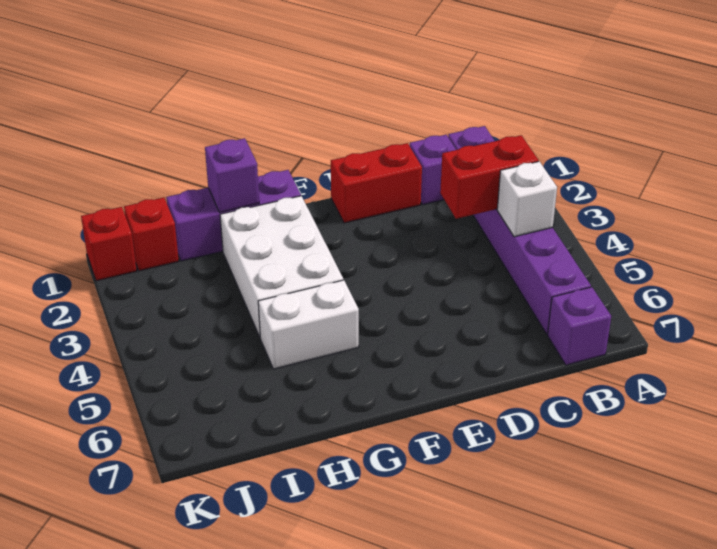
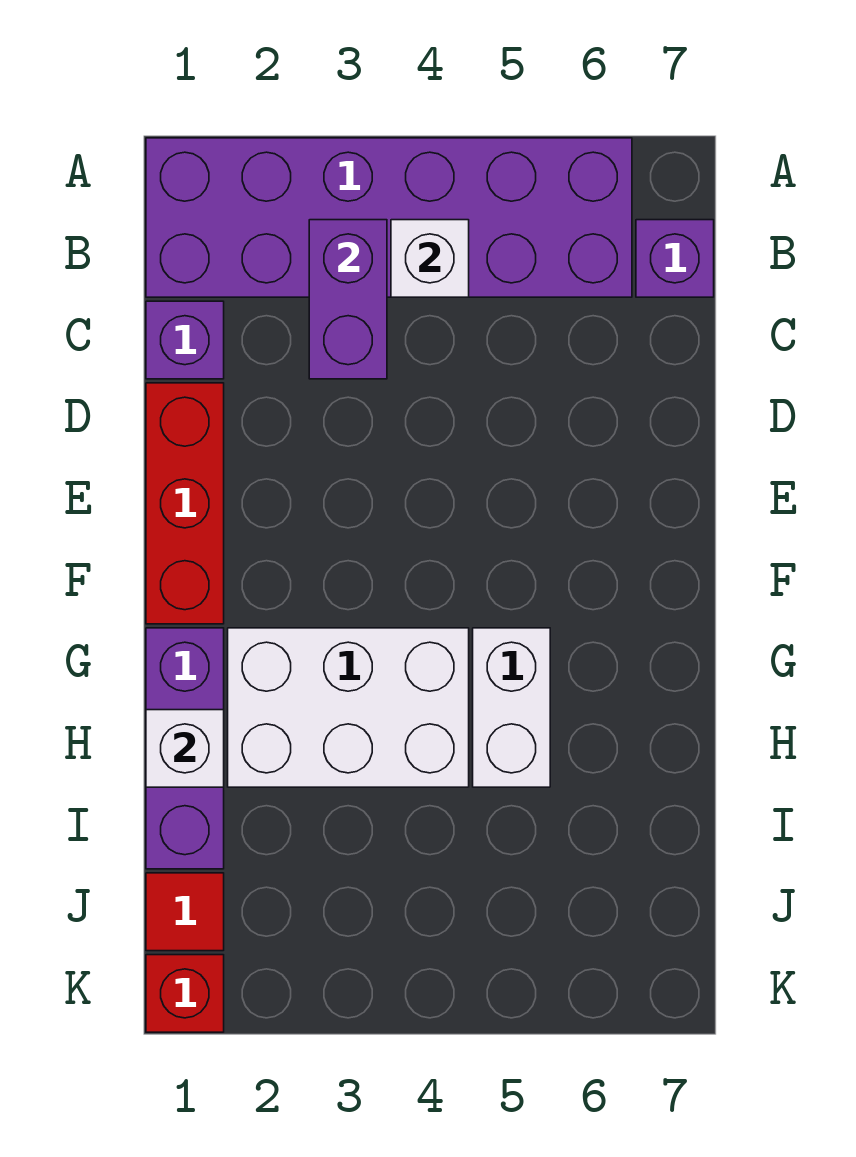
purple 1x6 brick [448,126,591,334] -> purple 2x6 brick [146,138,632,297]
red 1x2 brick [440,135,539,219] -> purple 1x2 brick [309,220,387,379]
red 1x2 brick [331,143,422,223] -> red 1x3 brick [146,383,224,624]
purple 1x1 brick [205,138,259,212] -> white 1x1 brick [146,710,224,787]
red 1x1 brick [124,198,179,271] -> red 1x1 tile [146,873,224,951]

